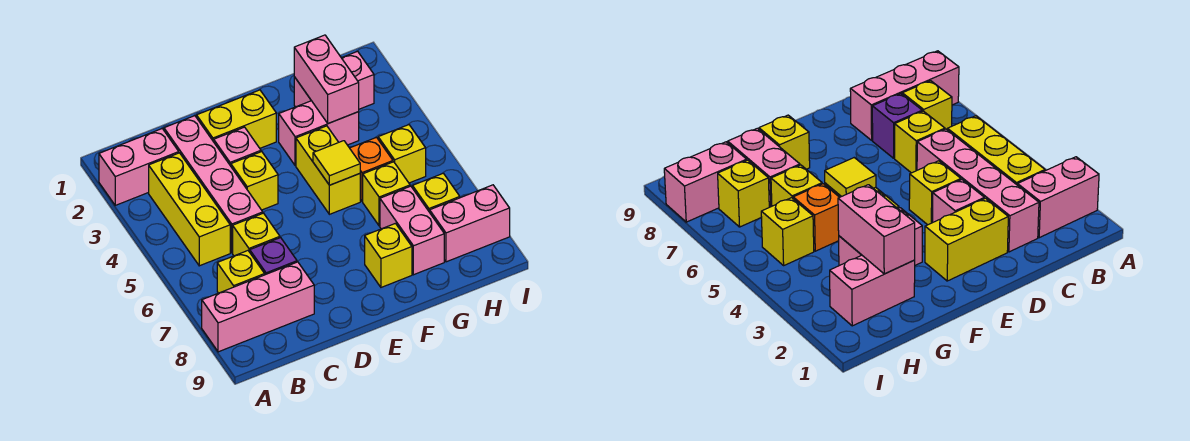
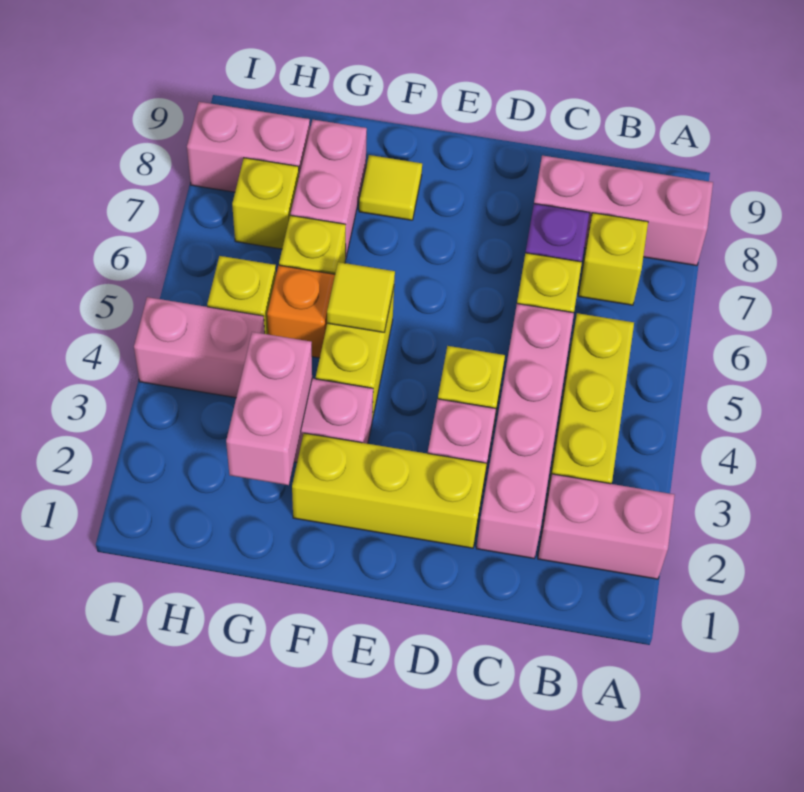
yellow 1x2 brick [197,90,276,148] -> yellow 1x3 brick [292,433,487,548]
yellow 1x1 brick [365,223,412,287] -> yellow 1x1 tile [359,155,422,220]
pink 1x2 brick [294,51,374,109] -> pink 1x2 brick moved to [134,297,265,398]

